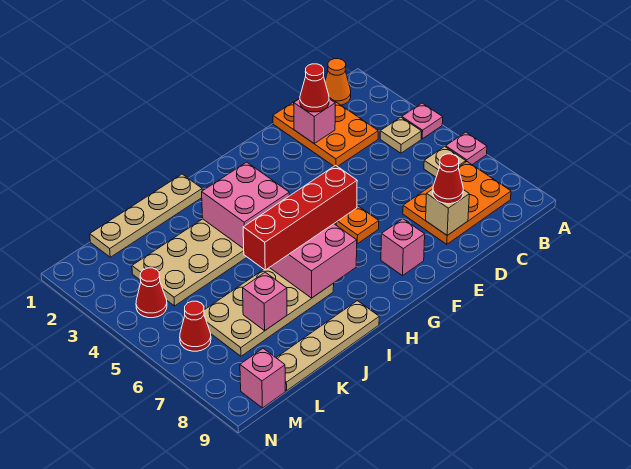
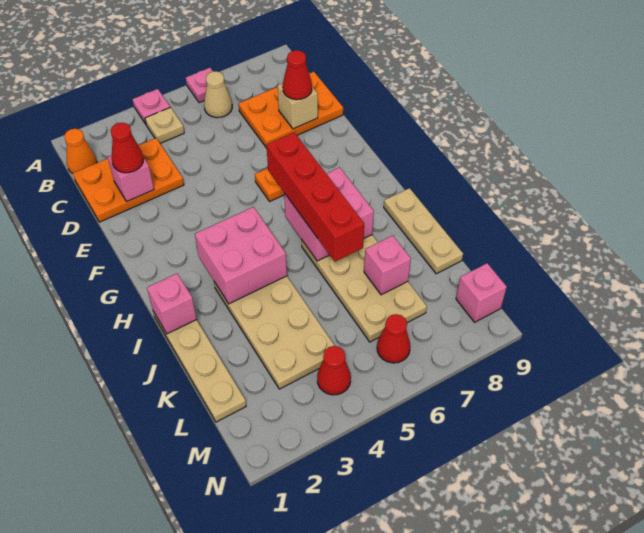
tan 1x1 plate [424,147,466,177] -> tan 1x1 cone [204,71,232,118]
orange 2x3 plate [403,162,511,244] -> orange 2x3 plate turned to [239,72,343,148]
pink 1x1 brick [381,219,425,276] -> pink 1x1 brick moved to [147,274,197,334]
tan 1x4 plate [276,301,379,391] -> tan 1x3 plate [384,188,463,274]

